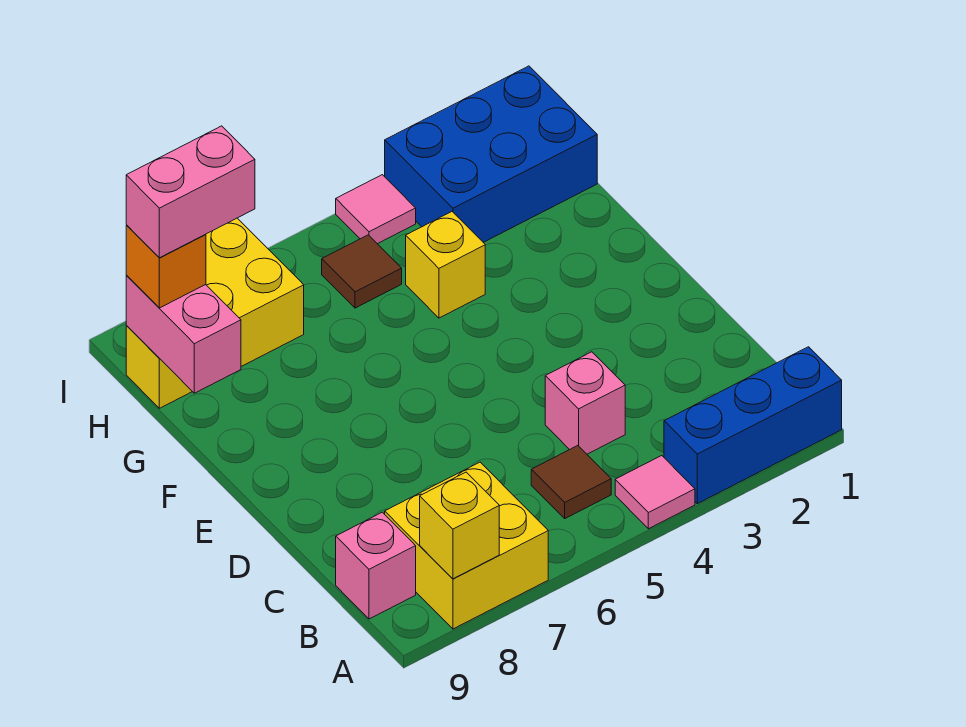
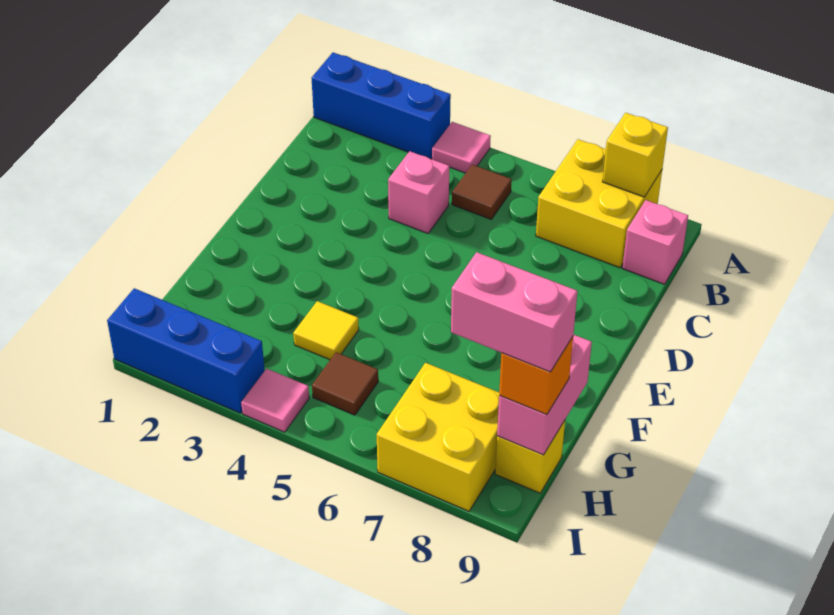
yellow 1x1 brick [406,212,485,318] -> yellow 1x1 tile [293,301,359,360]
blue 2x3 brick [385,66,597,242] -> blue 1x3 brick [107,288,265,413]

